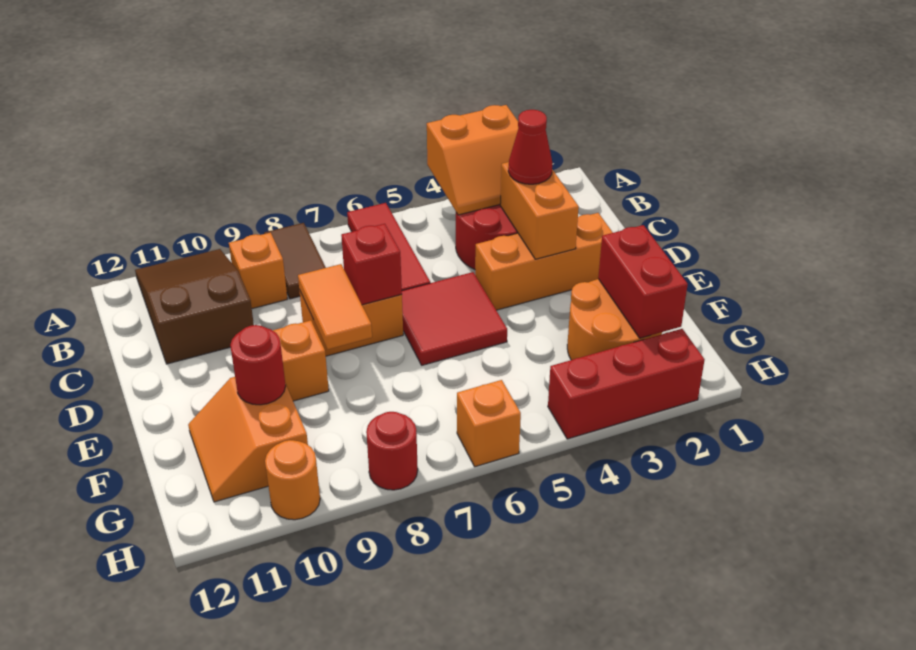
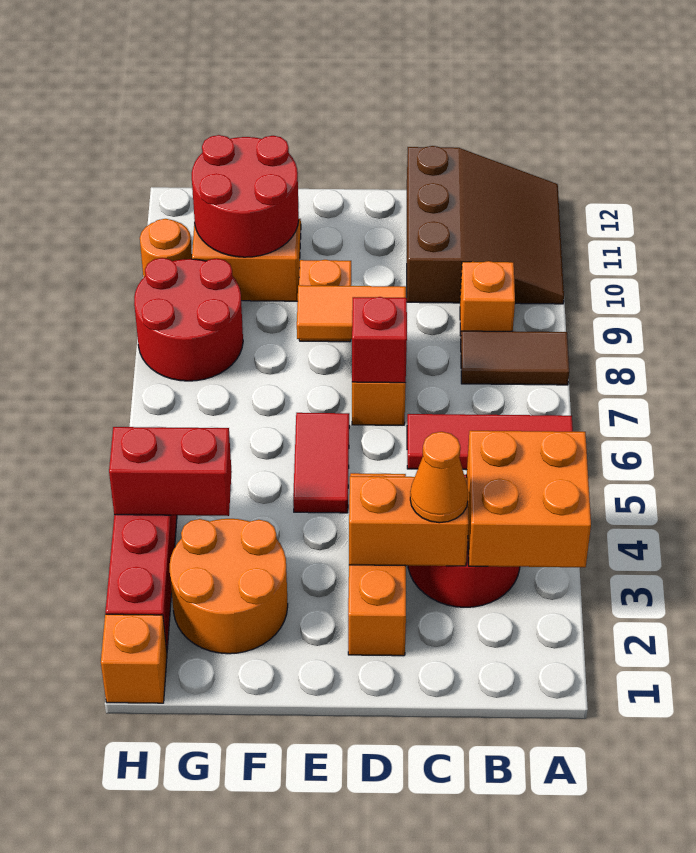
orange 2x2 slope [427,105,518,215] -> orange 2x2 brick [467,431,591,567]
brown 2x3 slope [135,249,254,364] -> brown 3x3 slope [407,146,564,304]
red 1x1 cone [508,110,552,184] -> orange 1x1 cone [410,432,469,523]
red 2x2 tile [402,272,507,365] -> red 1x2 tile [293,413,349,513]
red 1x2 brick [598,225,688,338] -> red 1x2 brick moved to [109,427,232,516]
red 1x1 round brick [230,325,286,405] -> red 2x2 round brick [192,135,299,257]
orange 1x1 brick [457,380,521,467] -> orange 1x1 brick moved to [101,614,167,703]
red 1x1 round brick [366,412,418,490] -> red 2x2 round brick [134,258,243,381]

